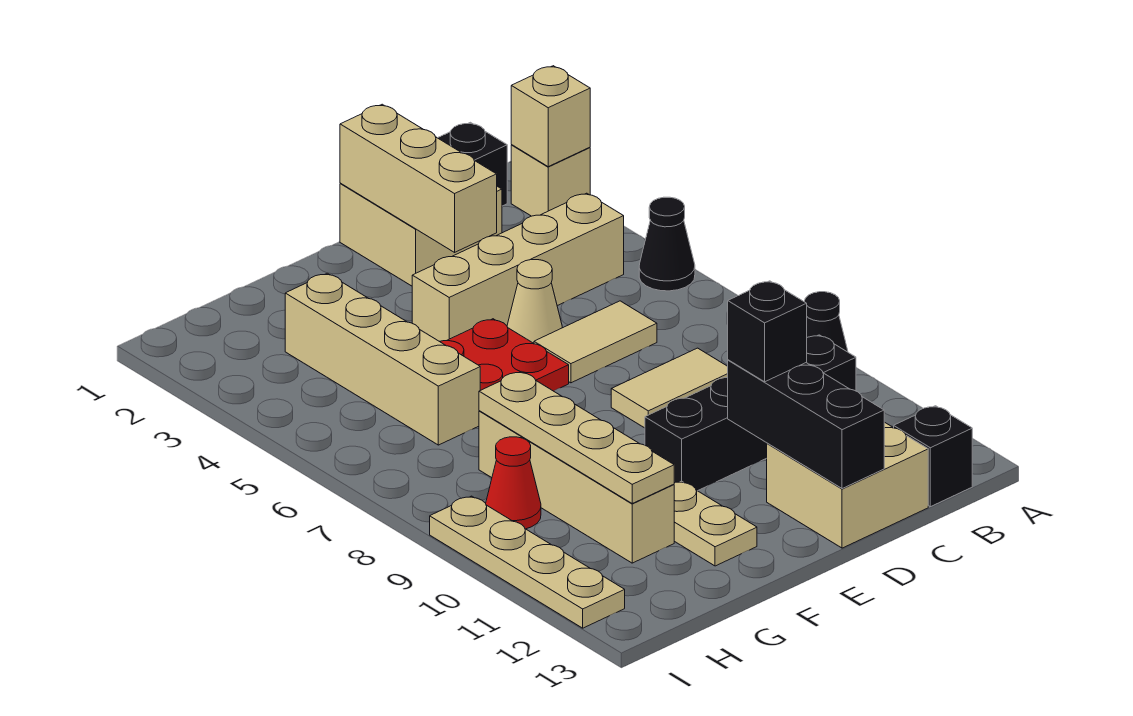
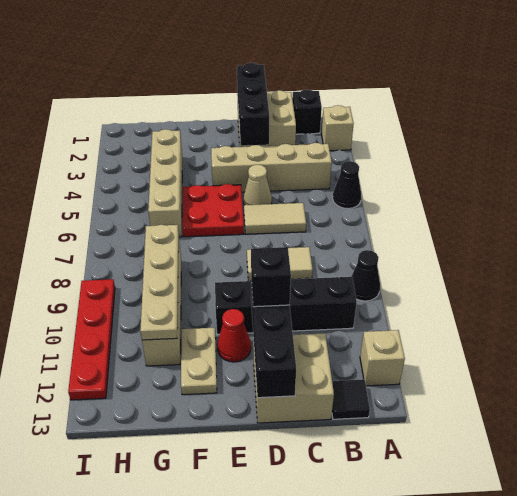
tan 1x1 brick [511,66,590,167] -> tan 1x1 brick moved to [360,330,405,386]
black 1x1 brick [894,406,972,507] -> black 1x1 tile [332,379,370,419]
tan 1x3 brick [340,104,497,252] -> black 1x3 brick [237,63,269,146]
red 1x1 cone [486,437,541,529] -> red 1x1 cone moved to [217,309,251,362]
tan 1x4 plate [430,496,625,628] -> red 1x4 plate [68,279,115,400]

